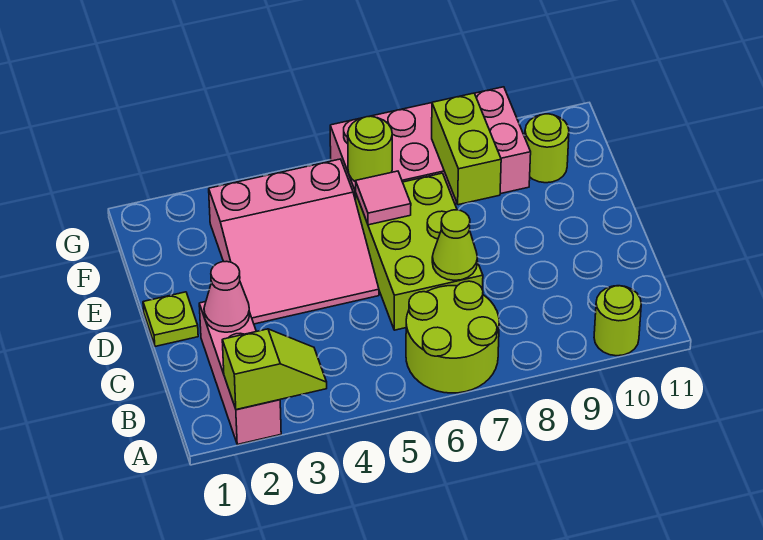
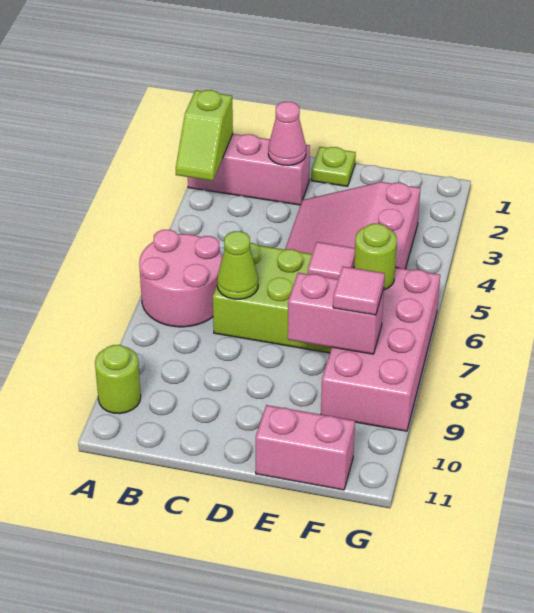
lime 2x2 round brick [406,281,499,393] -> pink 2x2 round brick [139,230,222,327]
lime 1x2 brick [432,93,501,205] -> pink 1x2 brick [288,273,384,354]
none -> pink 1x2 brick [256,405,355,490]
none -> pink 1x1 tile [333,266,385,315]
lime 1x1 round brick [525,114,569,183] -> none

